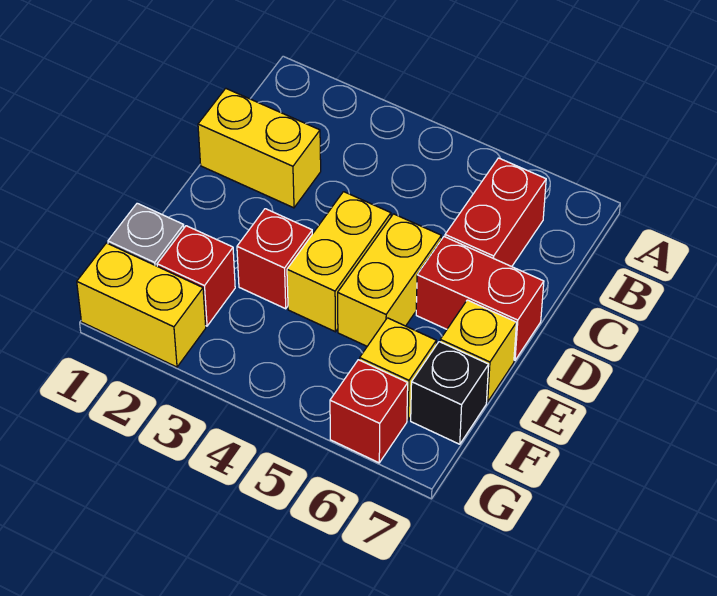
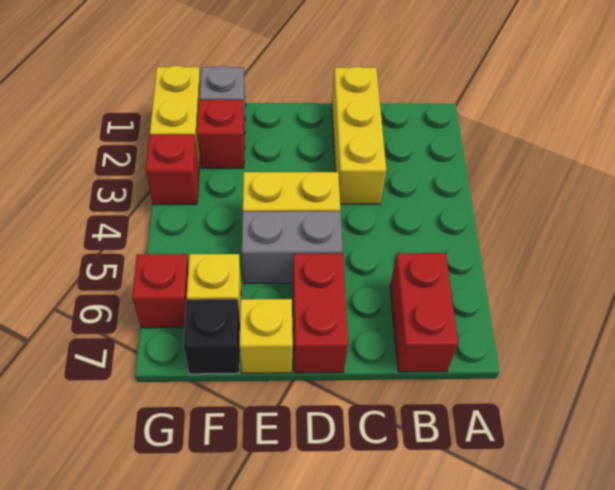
red 1x2 brick [445,158,546,267] -> red 1x2 brick turned to [390,253,458,372]
yellow 1x2 brick [198,88,321,208] -> yellow 1x3 brick [332,67,386,204]
yellow 1x2 brick [338,214,441,346] -> grey 1x2 brick [242,211,343,283]
red 1x1 brick [237,209,312,309] -> red 1x1 brick moved to [146,135,199,205]

